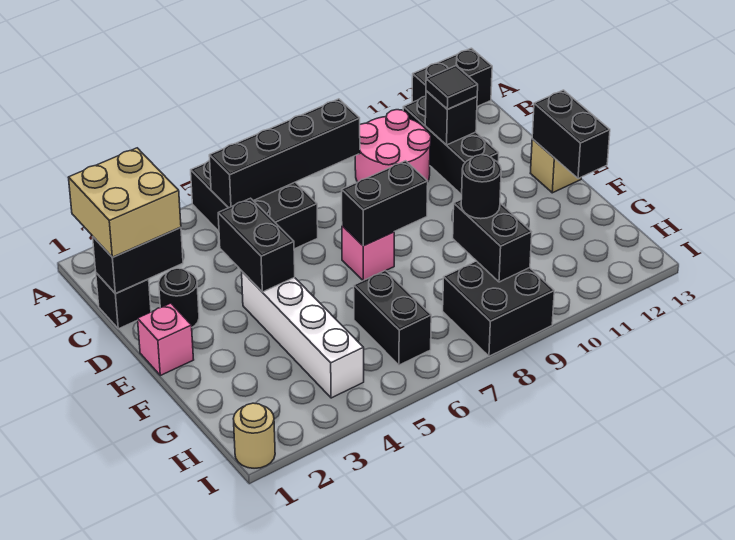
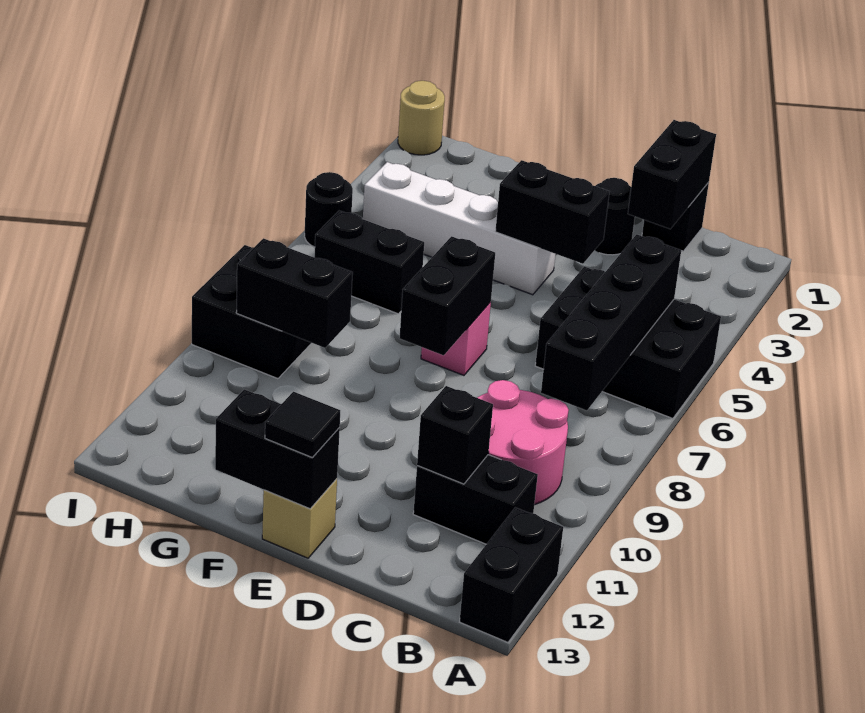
tan 2x2 brick [68,148,181,257] -> none
black 1x3 brick [403,96,499,195] -> black 1x2 brick [413,455,538,544]
black 1x1 tile [426,66,478,109] -> black 1x1 tile moved to [265,392,340,458]
pink 1x1 brick [138,303,194,375] -> none
black 1x1 round brick [461,155,501,219] -> black 1x1 round brick moved to [304,172,353,247]

